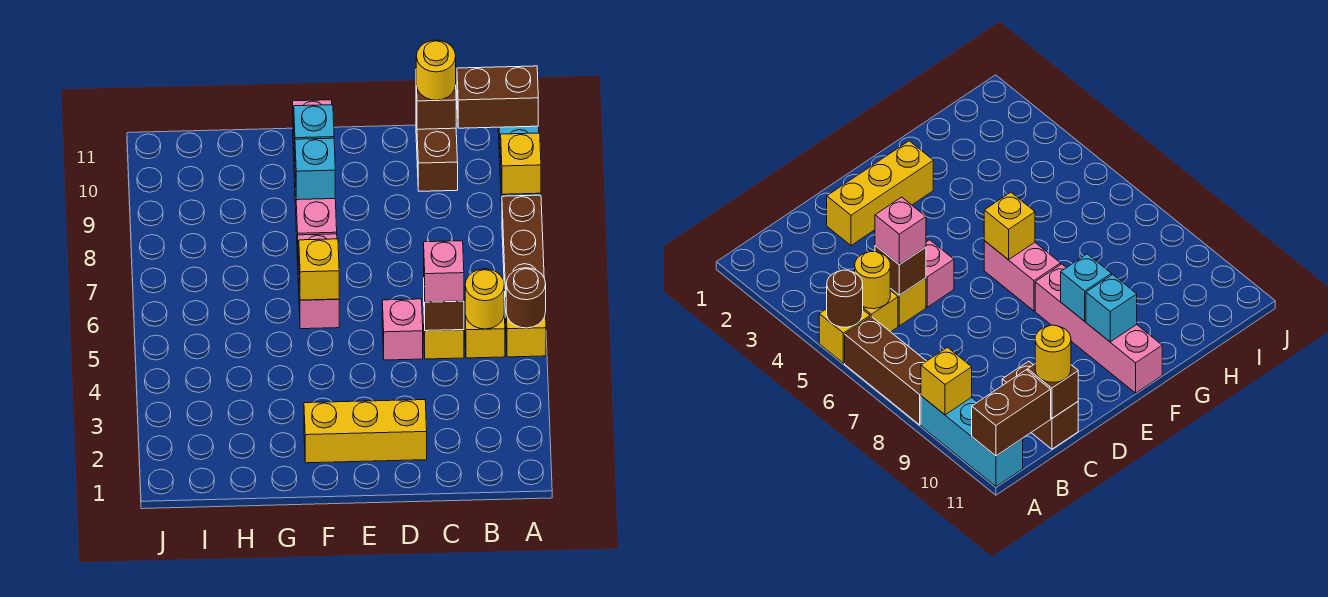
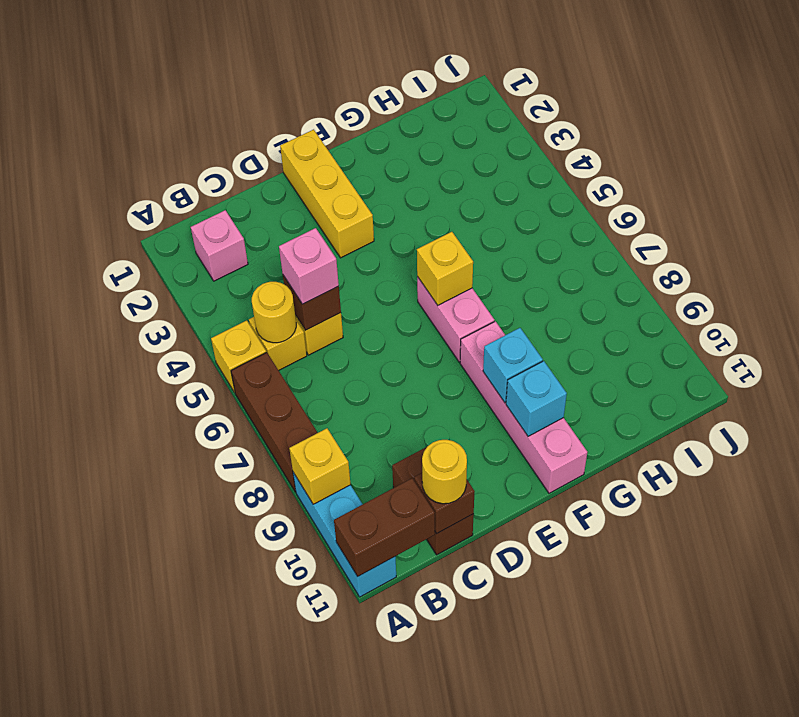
brown 1x1 round brick [506,268,546,328] -> none
yellow 1x3 brick [304,400,427,463] -> yellow 1x3 brick turned to [280,129,374,258]
pink 1x1 brick [382,299,423,360] -> pink 1x1 brick moved to [191,210,248,281]

